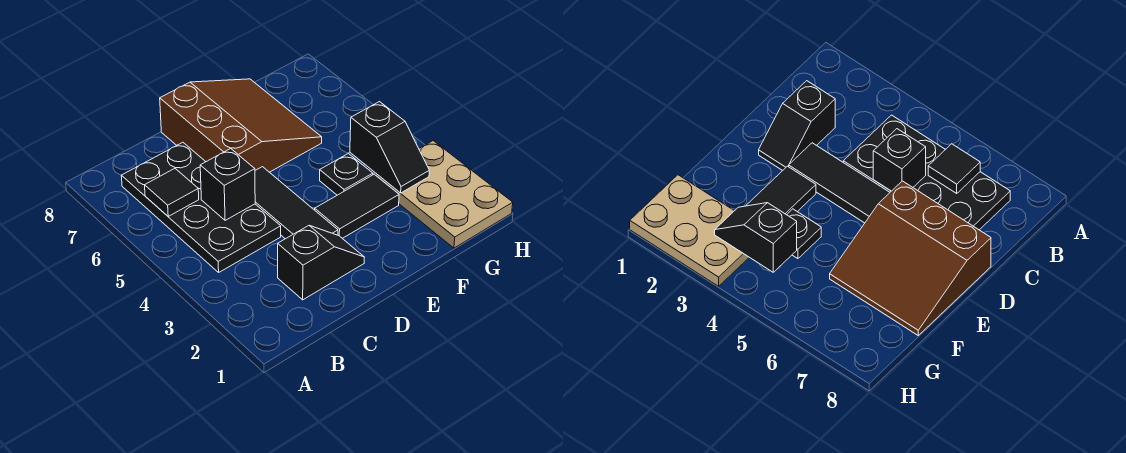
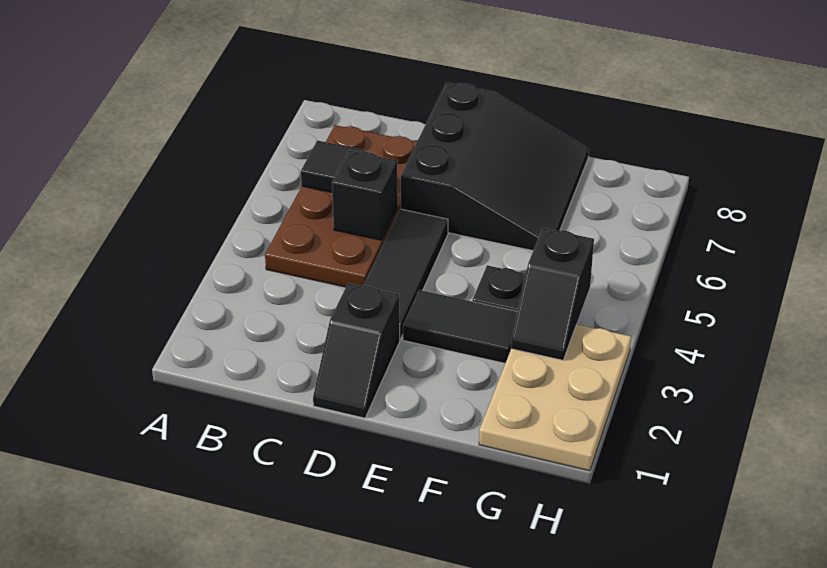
black 2x4 plate [121,142,281,272] -> brown 2x4 plate [265,125,417,287]
black 1x2 slope [278,226,364,300] -> black 1x2 slope turned to [313,283,400,418]
brown 3x3 slope [160,79,322,172] -> black 3x3 slope [401,82,589,251]

